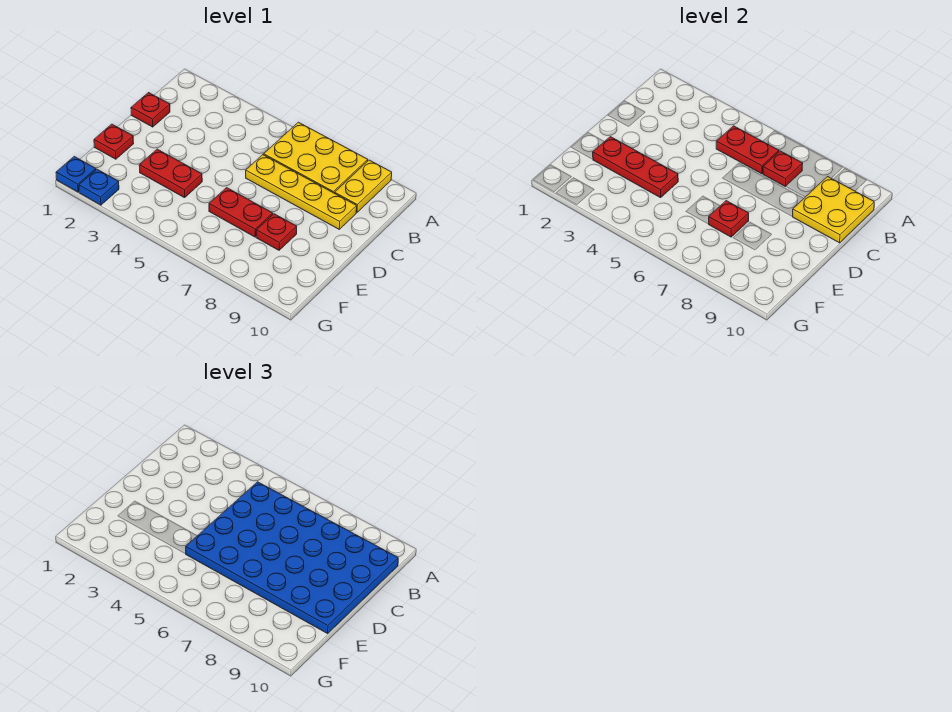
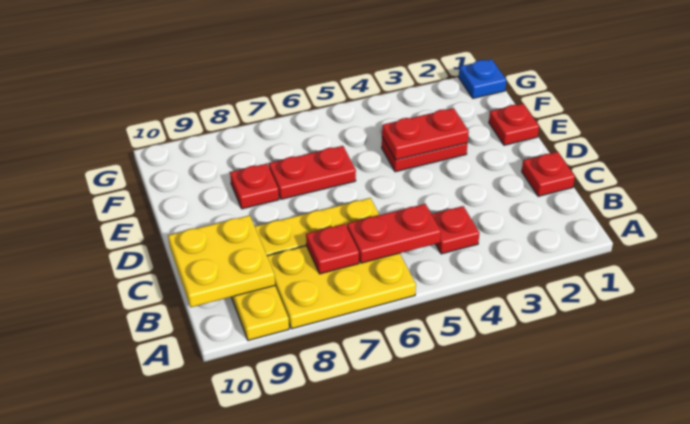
blue 4x6 plate [185,482,398,633] -> none
red 1x3 plate [593,137,678,198] -> red 1x2 plate [382,108,469,160]
red 1x1 plate [709,201,749,237] -> red 1x1 plate moved to [432,206,479,254]
blue 1x1 plate [79,169,119,205] -> none

